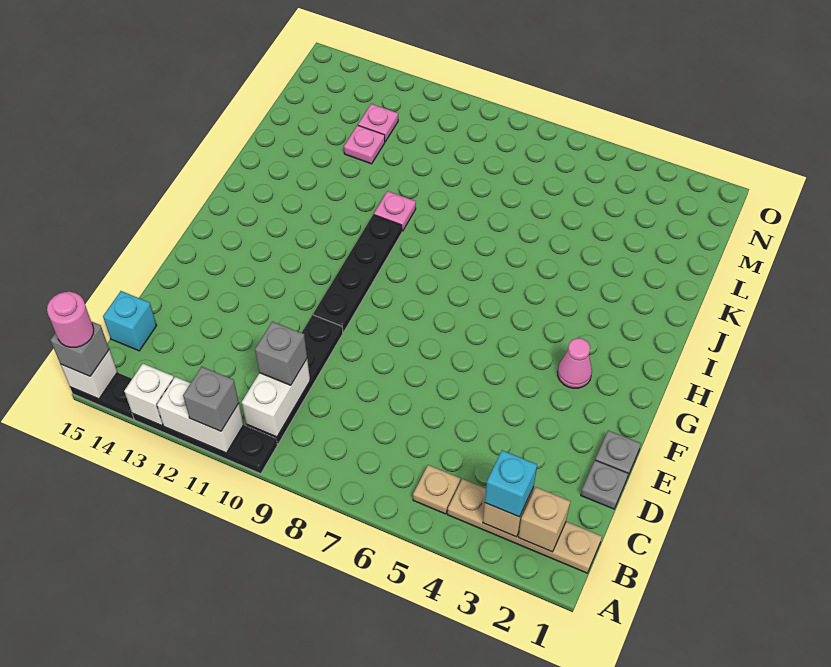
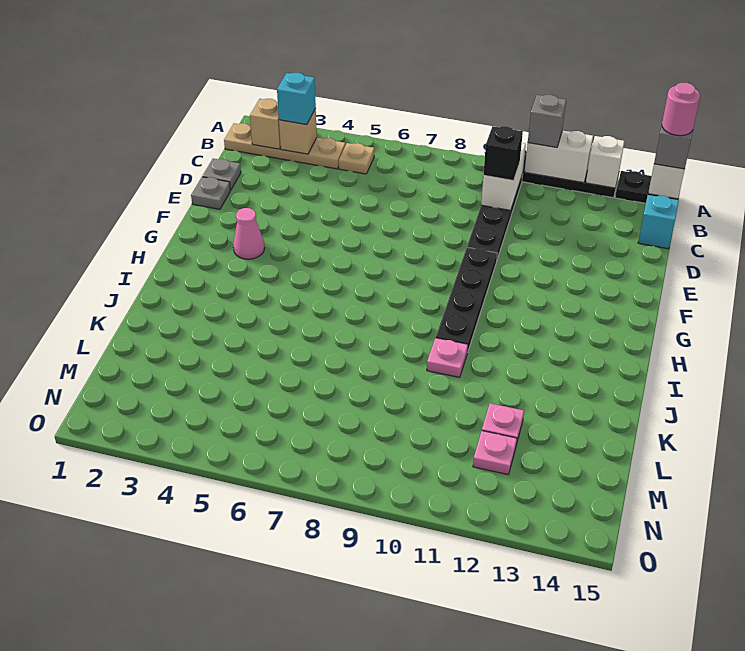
grey 1x1 brick [255,321,307,385] -> black 1x1 brick [483,126,523,181]

